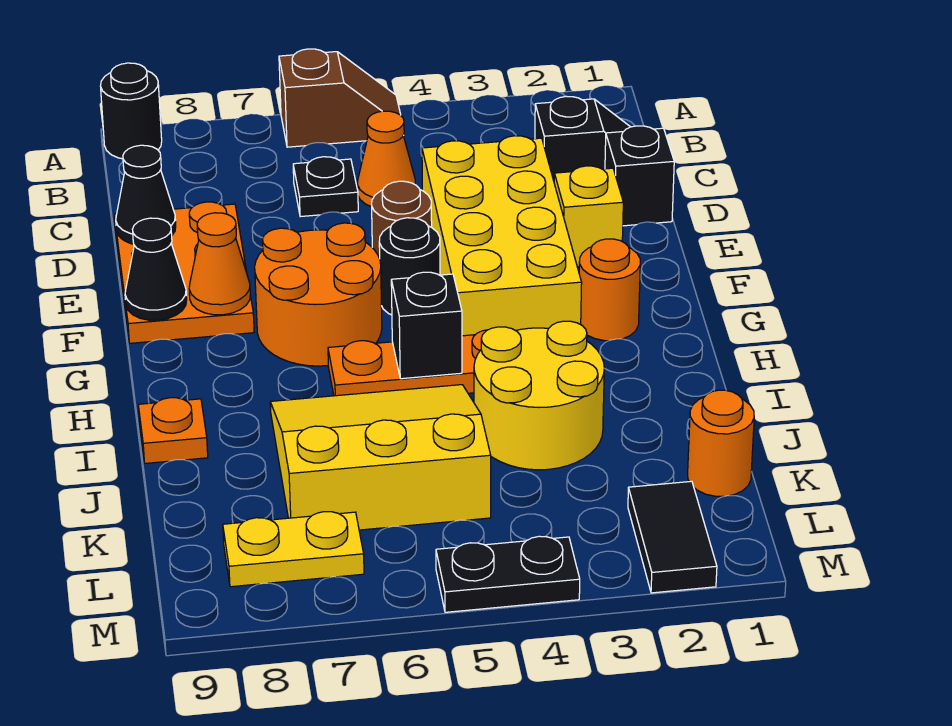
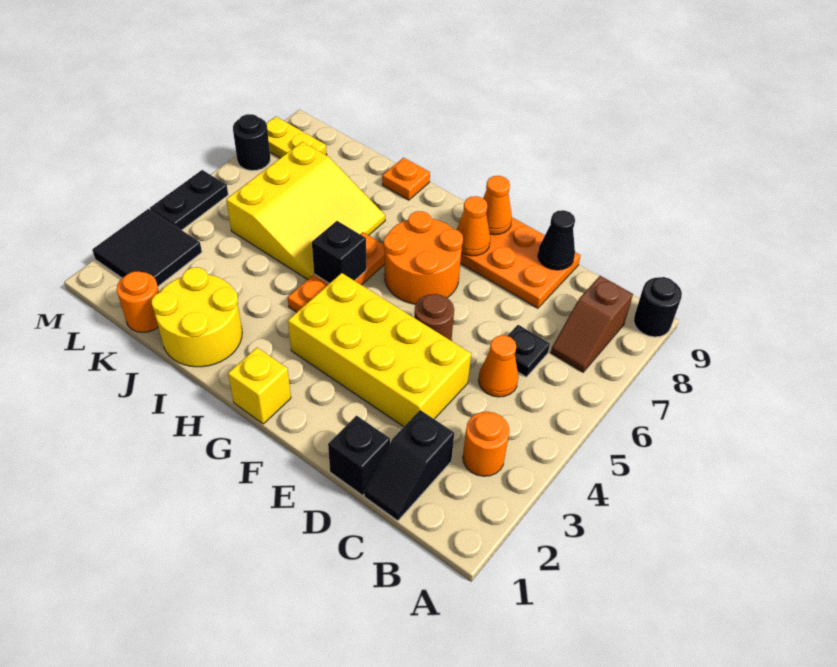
brown 1x2 slope [279,49,401,147] -> brown 1x2 slope moved to [551,276,633,372]
yellow 1x1 brick [554,166,623,267] -> yellow 1x1 brick moved to [228,348,291,424]
black 1x1 round brick [379,218,440,315] -> black 1x1 round brick moved to [233,114,270,171]
black 1x1 cone [125,218,187,320] -> orange 1x1 cone [483,176,512,235]
orange 1x1 round brick [579,239,640,341] -> orange 1x1 round brick moved to [463,412,510,476]
yellow 2x2 round brick [474,321,604,470] -> yellow 2x2 round brick moved to [152,267,242,367]
black 1x2 tile [628,481,717,593] -> black 2x2 tile [92,209,202,286]
yellow 1x2 plate [223,512,364,587] -> yellow 1x2 plate turned to [266,117,327,158]

